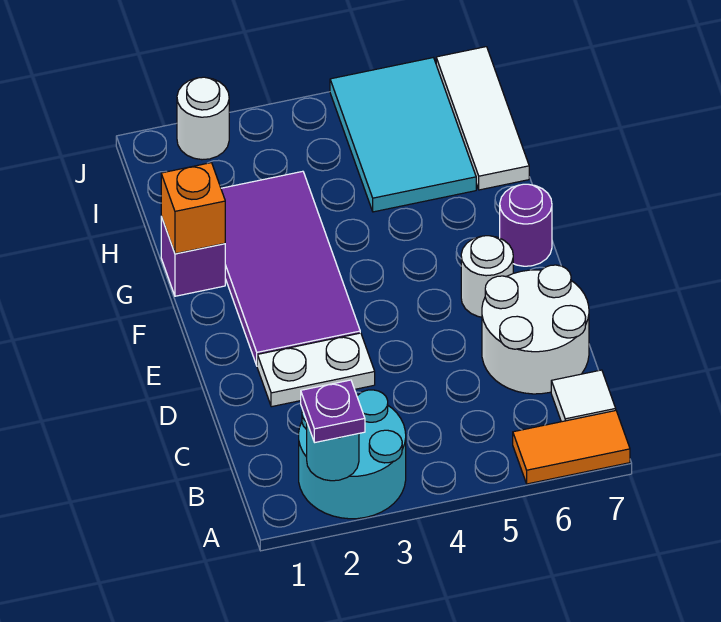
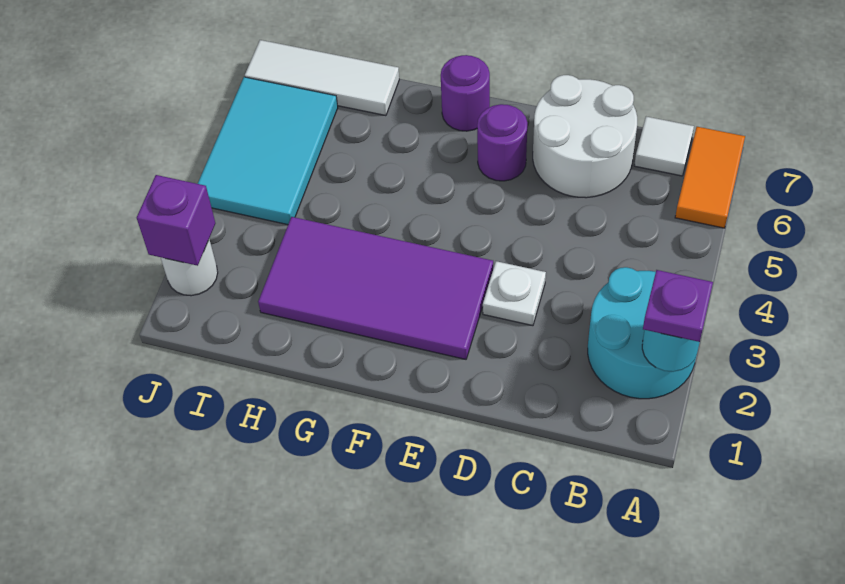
white 1x2 plate [257,333,375,407] -> white 1x1 plate [483,261,546,326]
white 1x1 round brick [461,236,513,317] -> purple 1x1 round brick [477,104,527,181]
purple 1x1 brick [161,217,225,296] -> purple 1x1 brick moved to [137,175,215,266]
orange 1x1 brick [161,163,225,254] -> none
cyan 2x3 tile [330,58,476,212] -> cyan 2x3 tile turned to [198,77,338,225]

